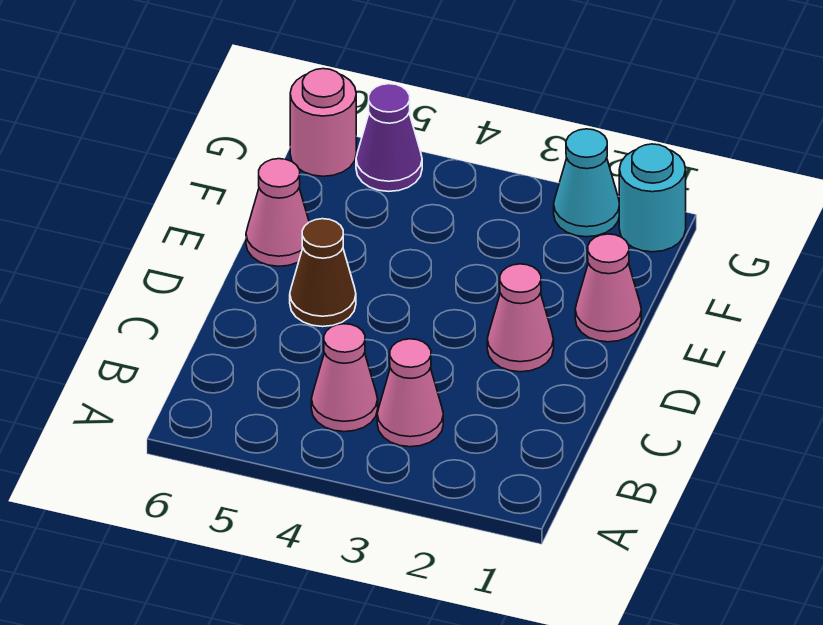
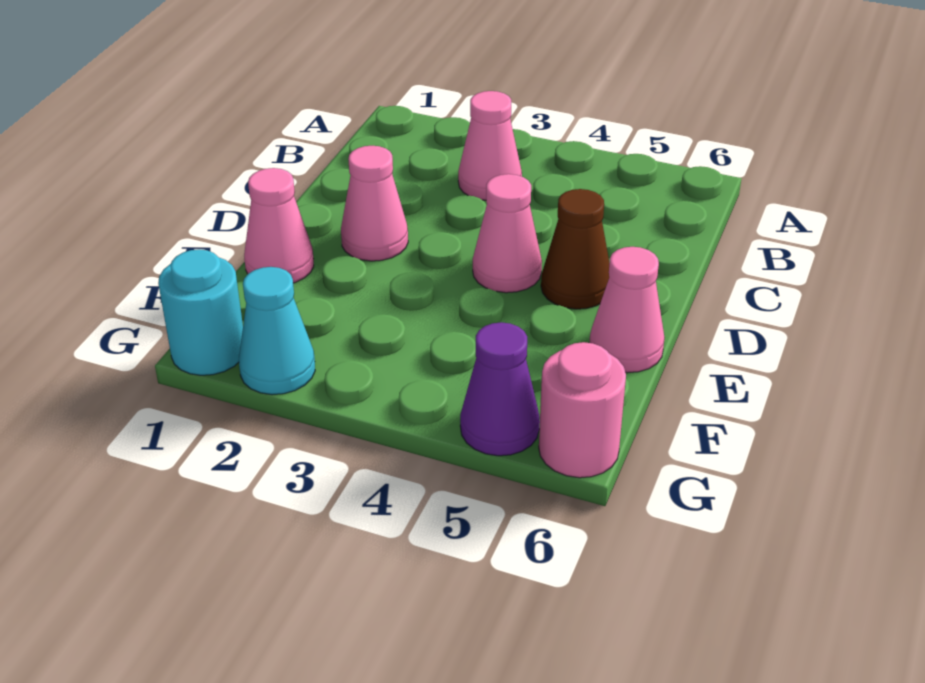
pink 1x1 cone [311,324,378,432] -> pink 1x1 cone moved to [473,174,542,293]

